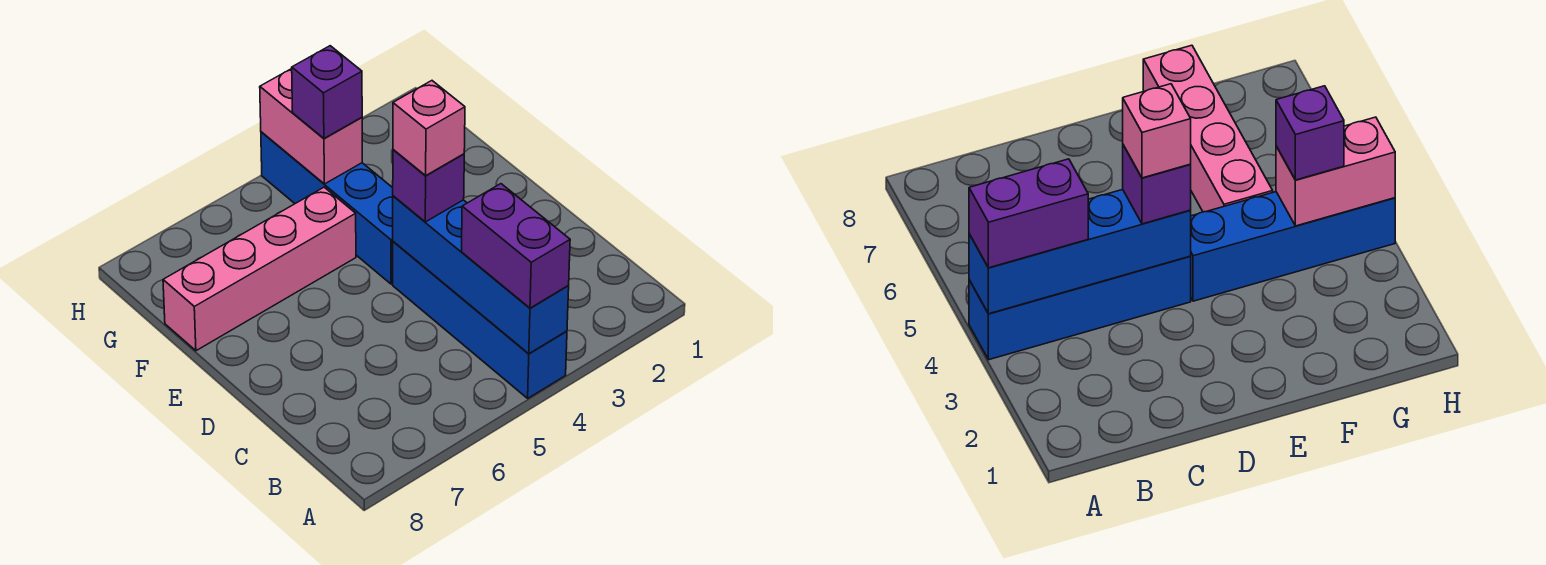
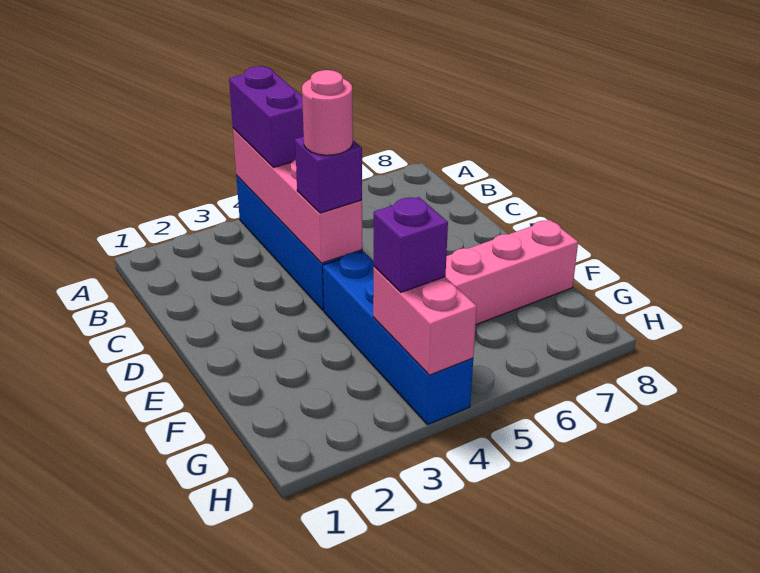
blue 1x4 brick [393,196,569,354] -> pink 1x4 brick [233,128,362,263]
pink 1x1 brick [393,81,465,175] -> pink 1x1 round brick [302,70,353,155]

